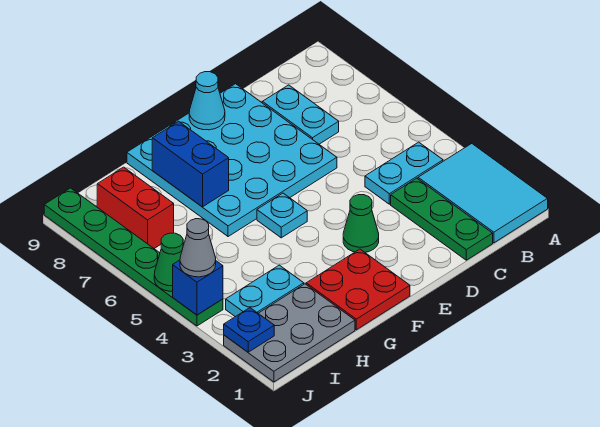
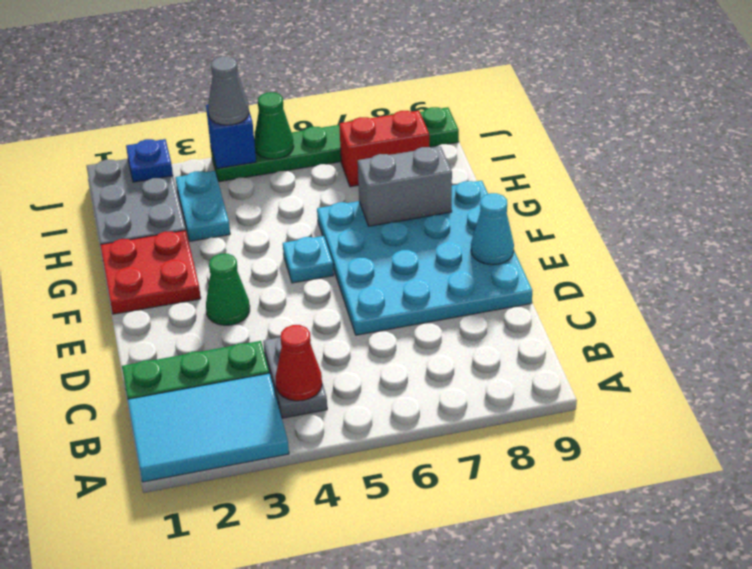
cyan 1x2 plate [365,142,443,204] -> grey 1x2 plate [263,337,327,418]
none -> red 1x1 cone [276,325,322,401]
cyan 1x2 plate [262,85,339,144] -> none
blue 1x2 brick [152,121,229,207] -> grey 1x2 brick [358,147,452,226]

